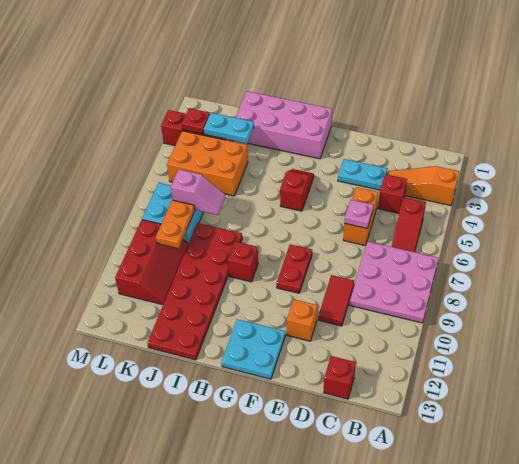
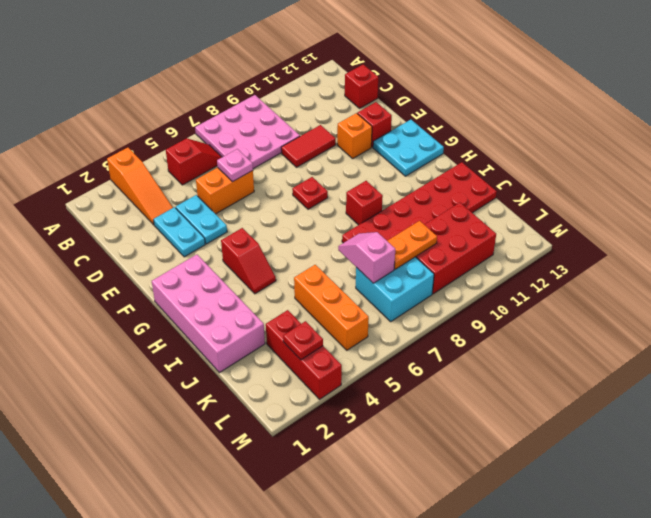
red 1x1 brick [378,174,407,213] -> red 1x1 brick moved to [357,102,392,147]
red 1x2 plate [276,244,312,293] -> red 1x1 plate [292,177,328,209]
red 1x2 slope [280,169,314,211] -> red 1x2 slope turned to [221,228,276,294]
cyan 1x2 plate [204,113,254,143] -> cyan 1x2 plate moved to [176,195,227,244]
orange 2x3 brick [167,131,248,196] -> orange 1x3 brick [294,265,369,350]
red 2x3 slope [115,220,188,305] -> red 2x3 brick [416,203,496,294]

